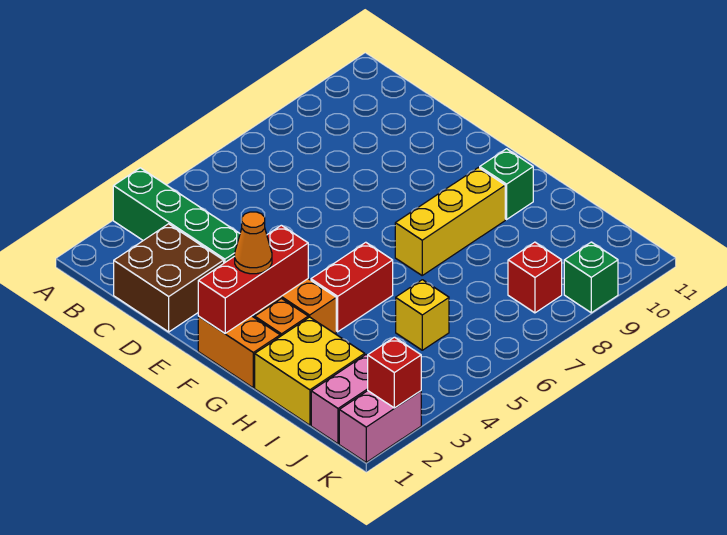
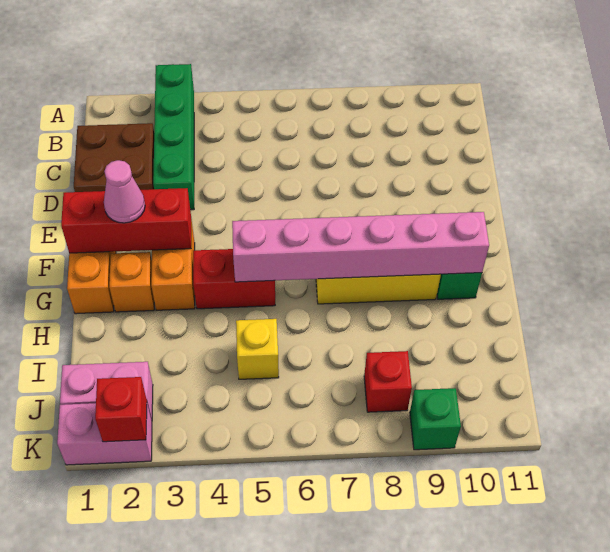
orange 1x1 cone [235,212,272,274] -> pink 1x1 cone [104,160,145,223]
none -> pink 1x6 brick [232,212,489,282]
yellow 2x2 brick [255,317,365,425] -> none

